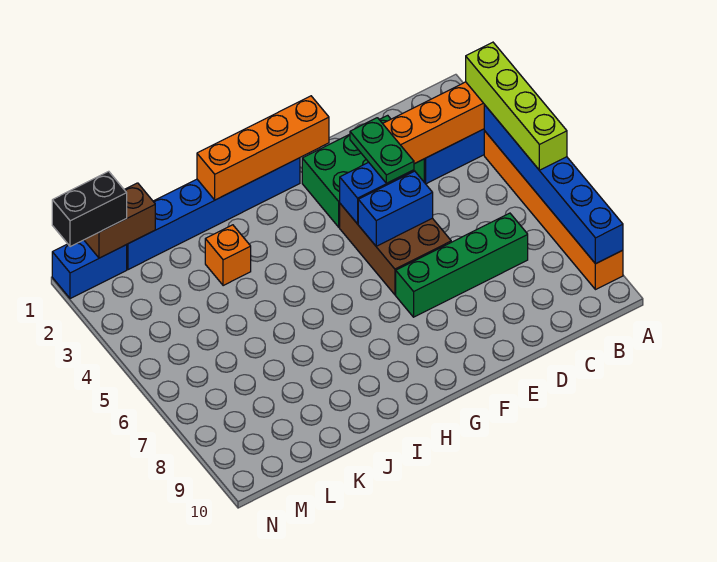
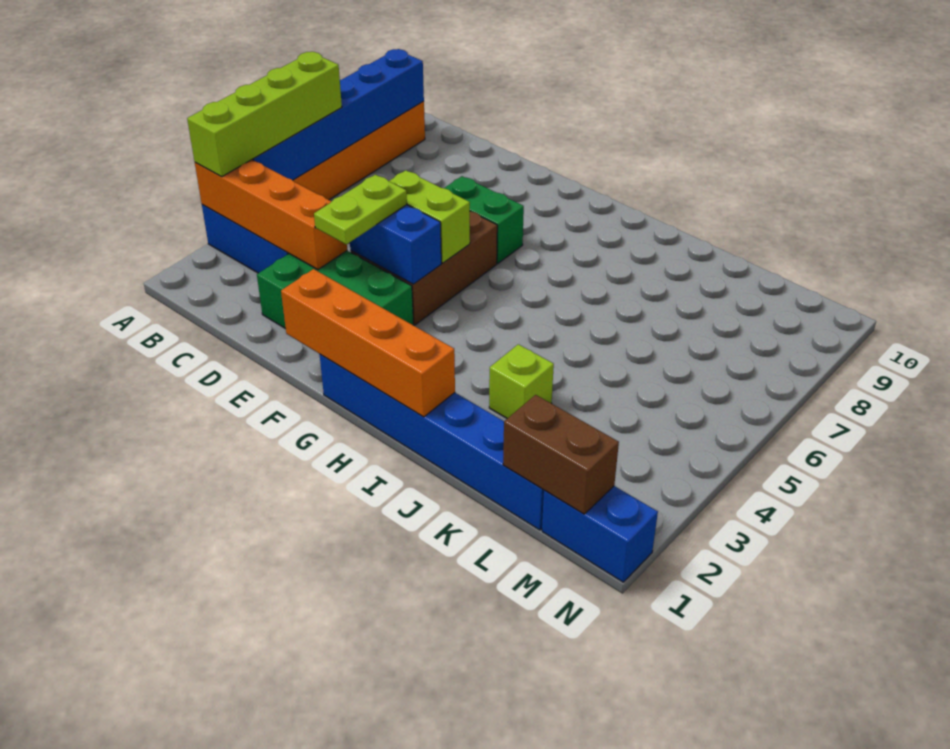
green 1x4 brick [396,213,528,317] -> green 1x2 brick [445,176,524,263]
green 1x2 plate [350,118,414,183] -> lime 1x2 plate [314,175,407,244]
blue 1x2 brick [358,171,433,246] -> lime 1x2 brick [389,170,470,263]
orange 1x1 brick [205,225,251,286] -> lime 1x1 brick [489,344,554,418]
black 1x2 brick [52,171,127,247] -> none

